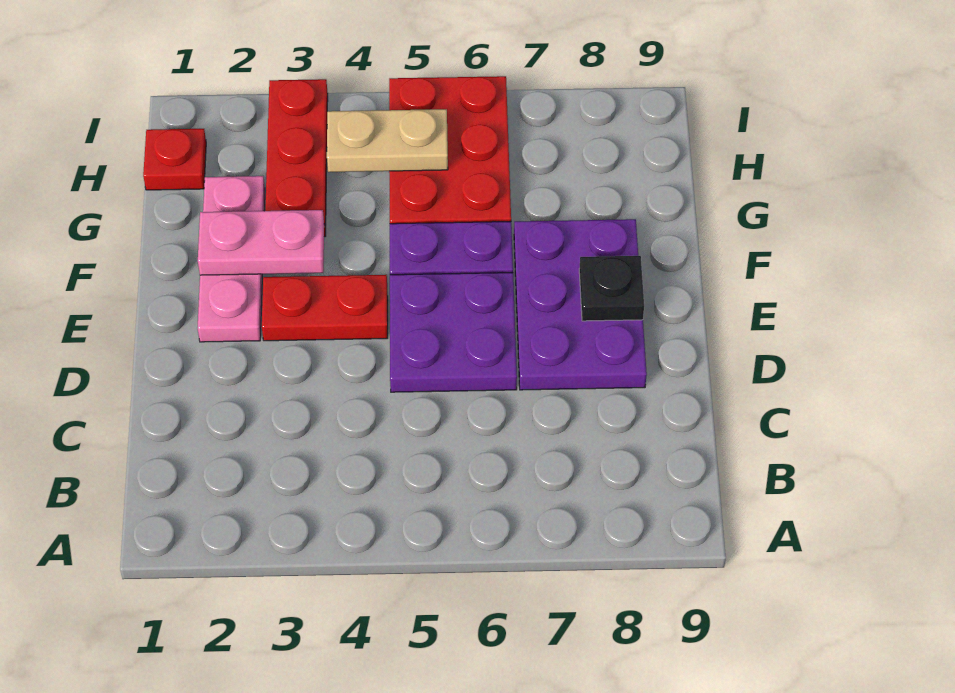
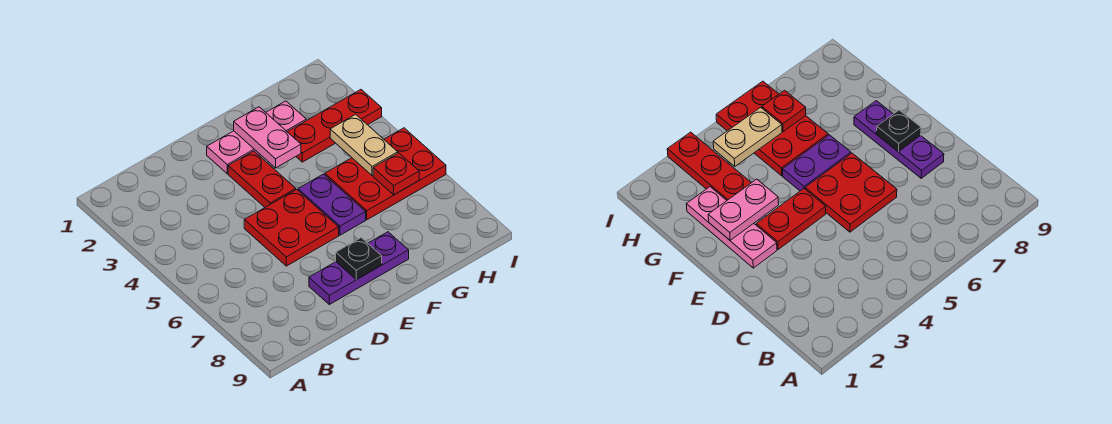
purple 2x2 plate [390,273,517,392] -> red 2x2 plate [244,190,339,266]
purple 2x3 plate [514,219,647,390] -> purple 1x3 plate [309,232,409,304]
red 1x1 plate [143,129,206,190] -> red 1x1 plate moved to [373,153,419,195]

